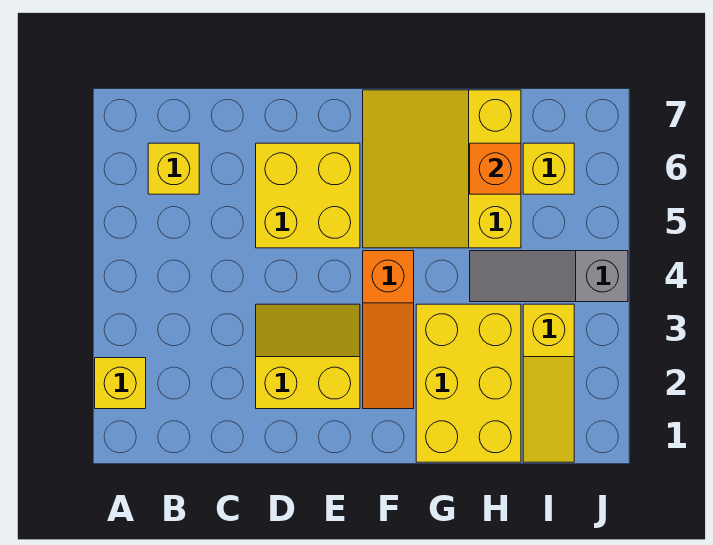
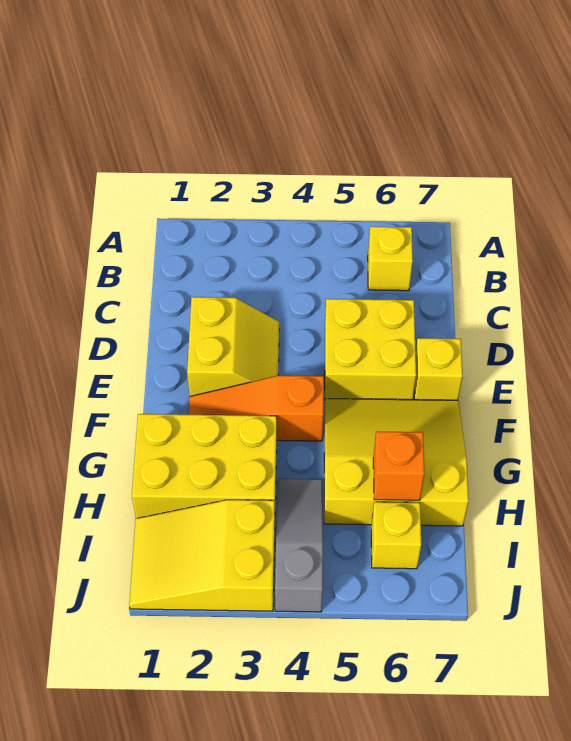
yellow 1x1 brick [95,358,146,409] -> yellow 1x1 brick moved to [414,338,463,400]
yellow 1x3 slope [523,304,574,462] -> yellow 2x3 slope [129,500,275,611]

